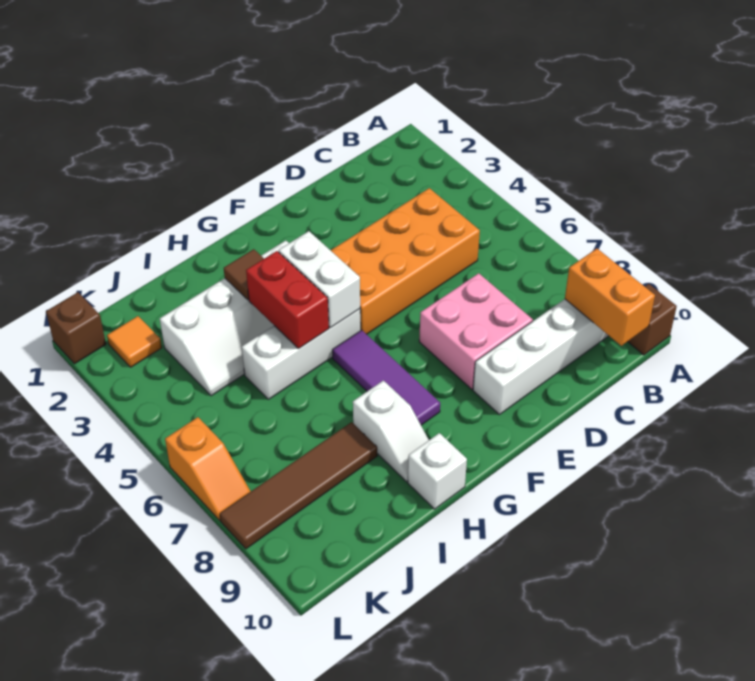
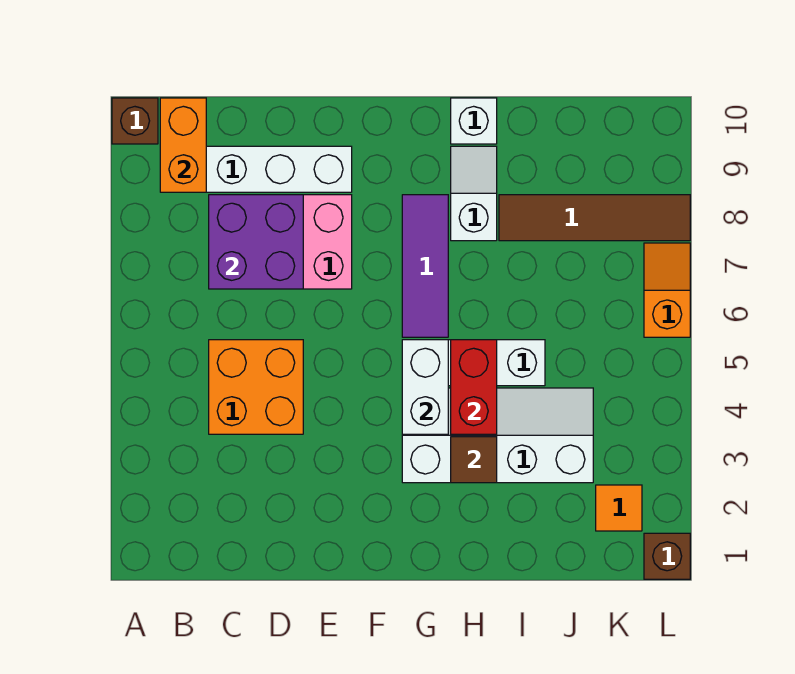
orange 2x4 brick [331,188,480,334] -> orange 2x2 brick [209,340,303,434]
none -> purple 2x2 brick [209,195,303,289]

